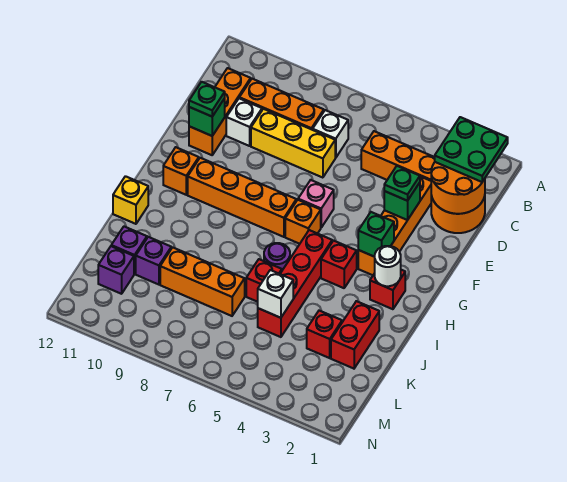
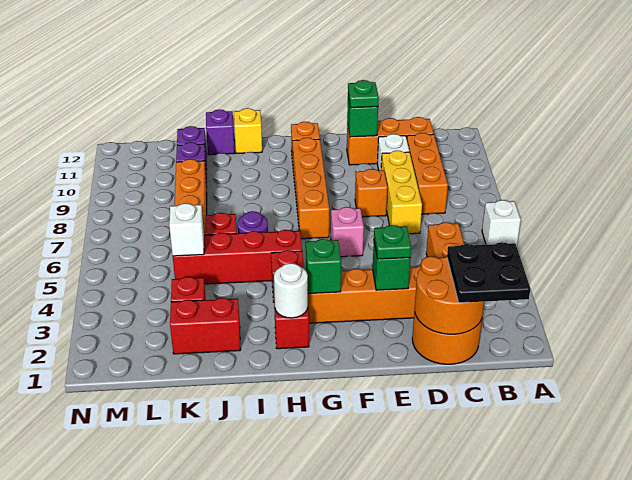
green 2x2 plate [435,117,508,182] -> black 2x2 plate [447,242,530,303]
white 1x1 brick [313,110,348,158] -> white 1x1 brick moved to [482,200,521,246]
orange 1x1 brick [285,200,321,244] -> orange 1x1 brick moved to [355,169,388,217]
purple 1x1 brick [98,246,134,294] -> purple 1x1 brick moved to [206,110,235,155]

